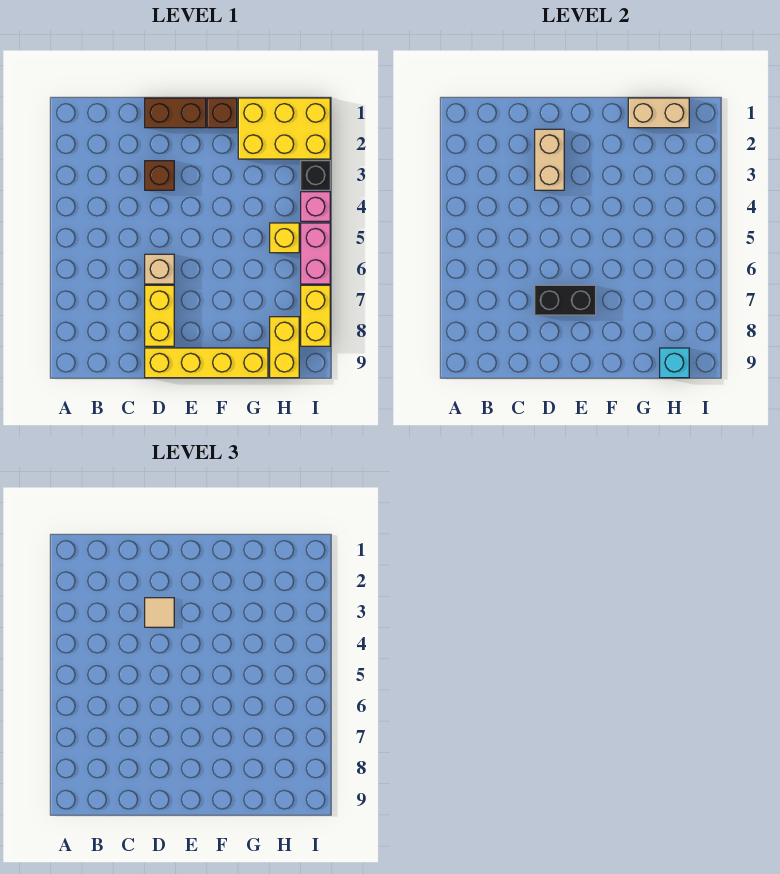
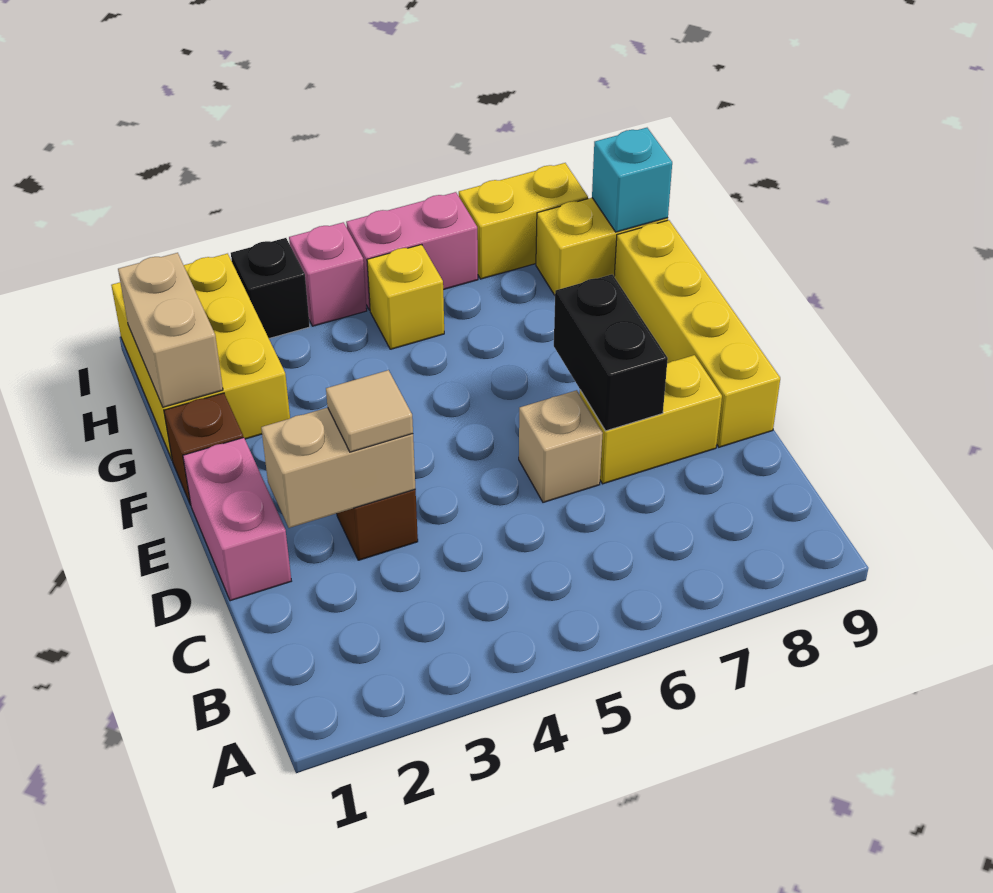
brown 1x2 brick [145,98,206,128] -> pink 1x2 brick [183,437,291,601]

